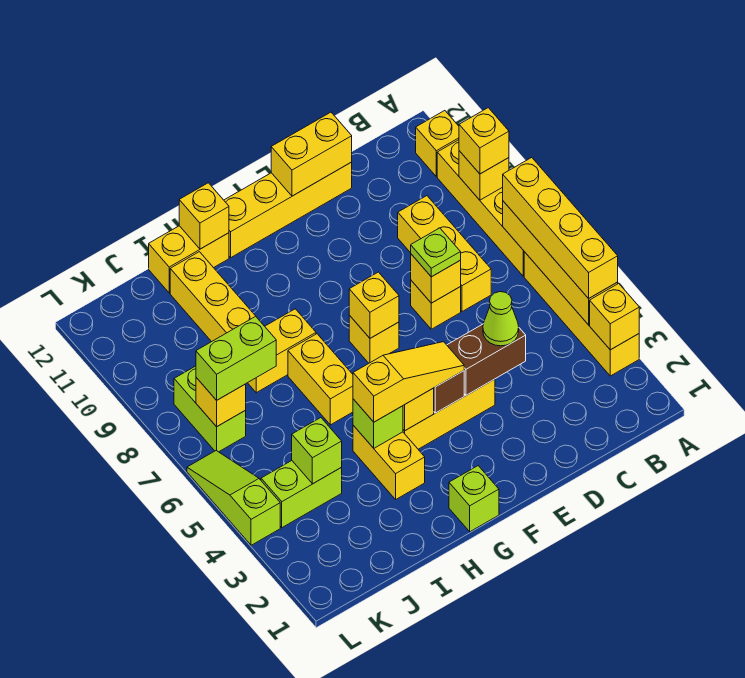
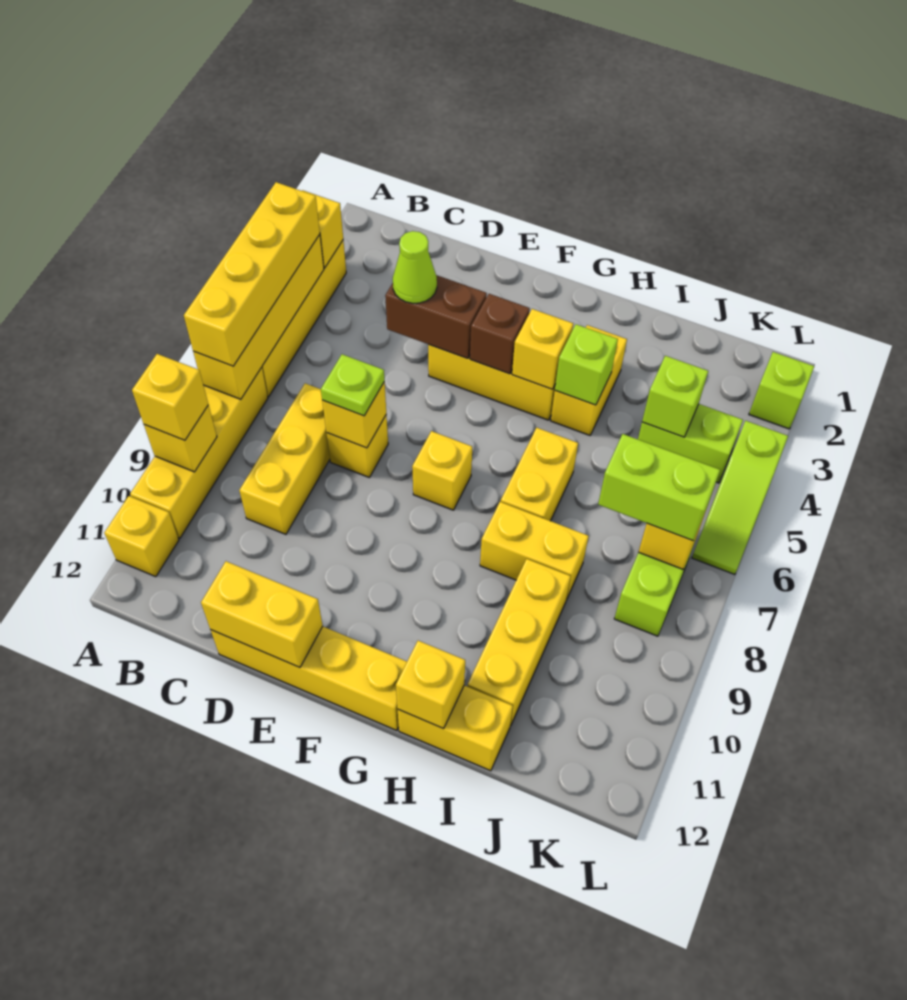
yellow 1x3 slope [353,342,464,422] -> none
yellow 1x1 brick [349,272,399,338] -> none
lime 1x1 brick [449,466,499,532] -> lime 1x1 brick moved to [749,352,814,429]

